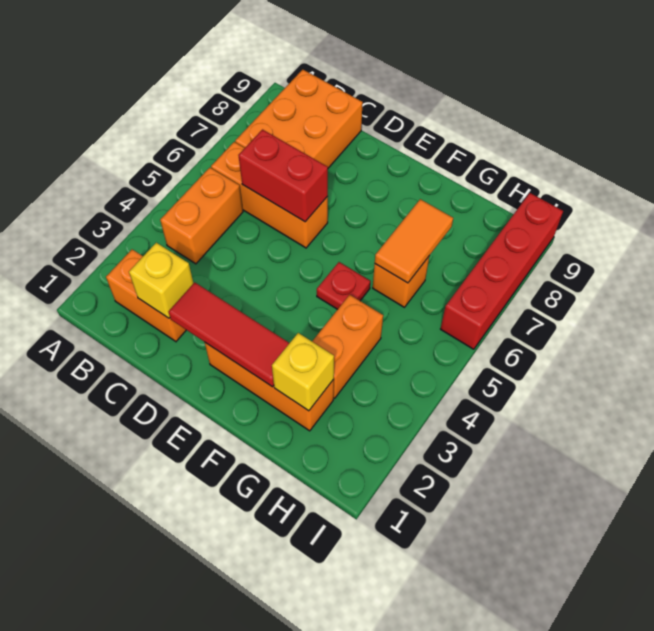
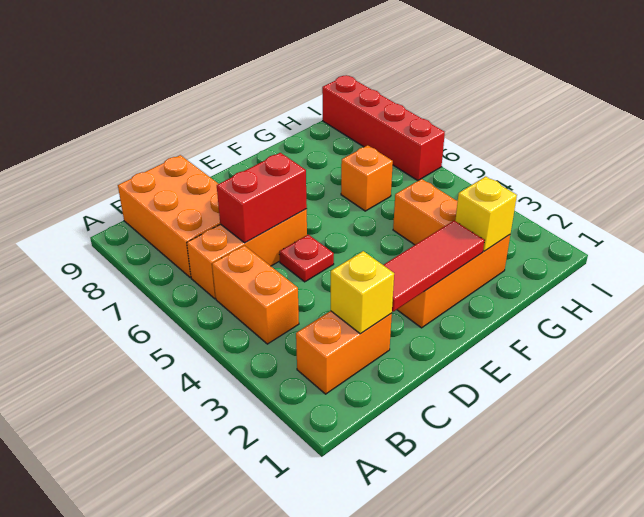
red 1x1 plate [317,262,370,309] -> red 1x1 plate moved to [279,235,334,282]
orange 1x2 tile [375,199,453,283] -> none

